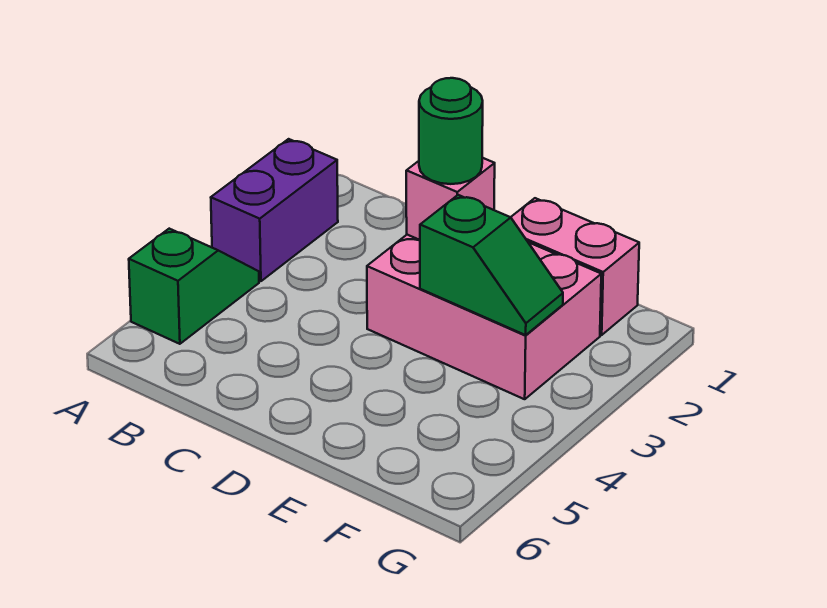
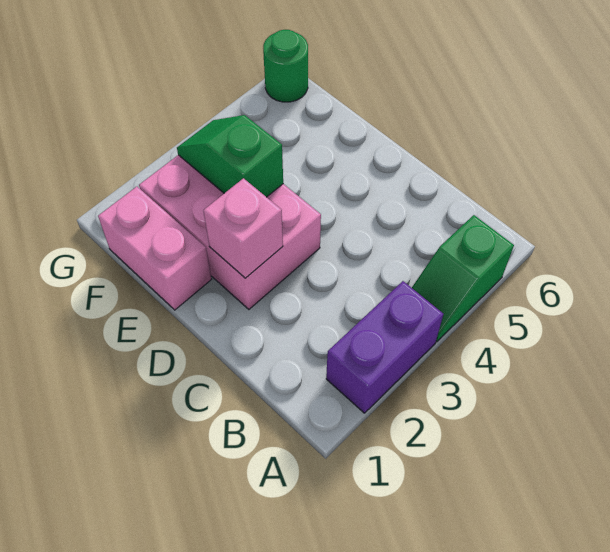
green 1x1 round brick [419,78,483,184] -> green 1x1 round brick moved to [263,30,308,102]

